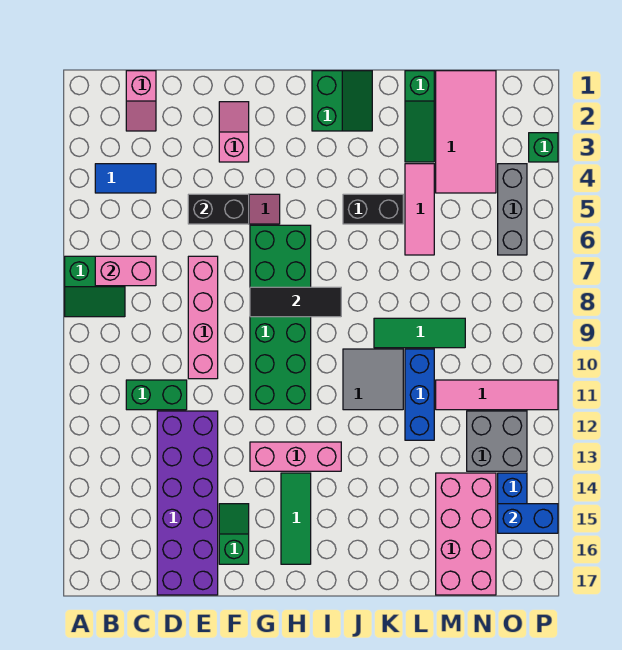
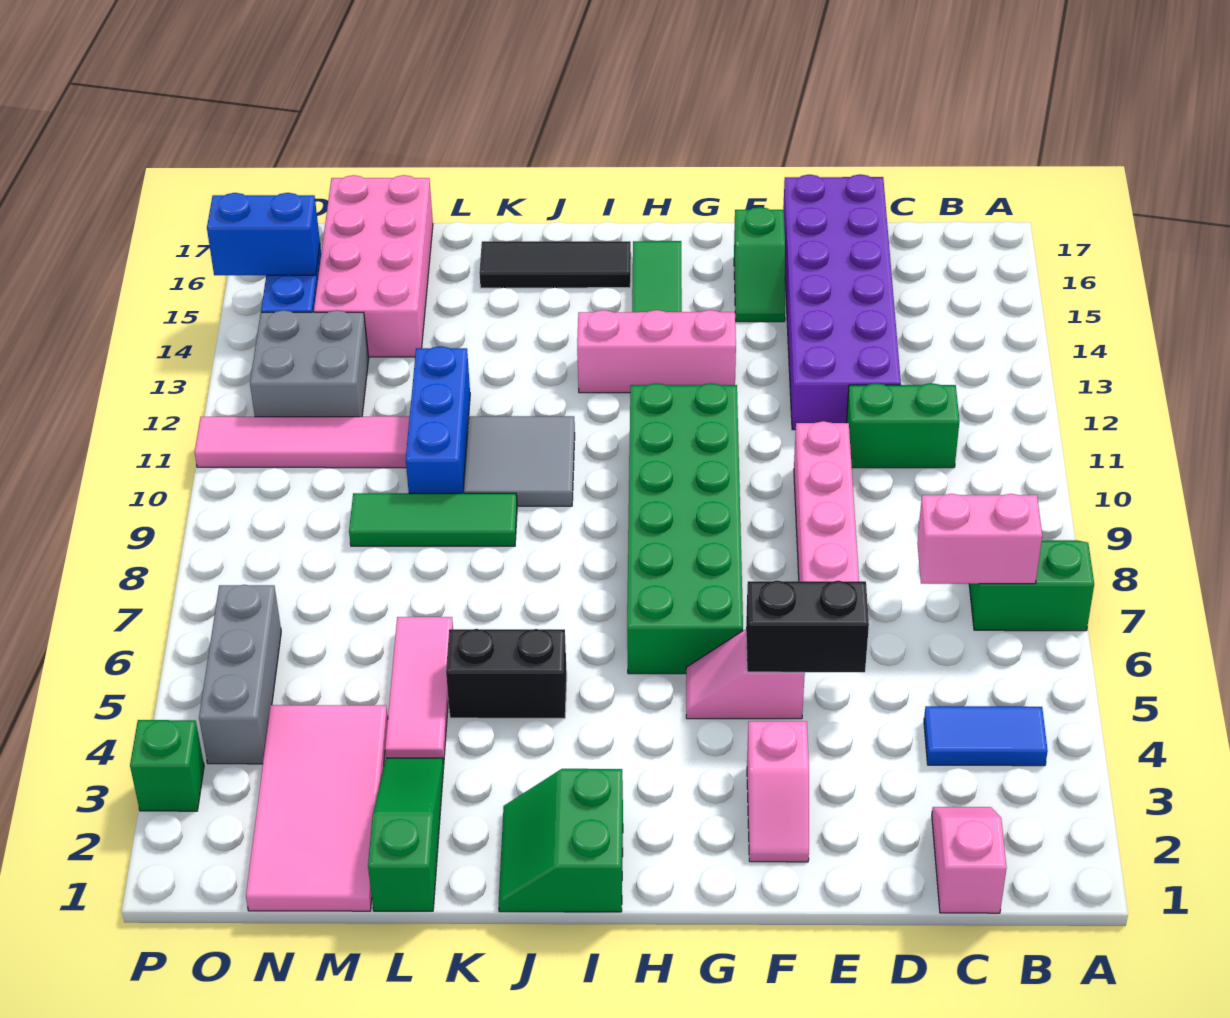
black 1x3 tile [250,287,341,317] -> black 1x3 tile moved to [479,241,631,288]

